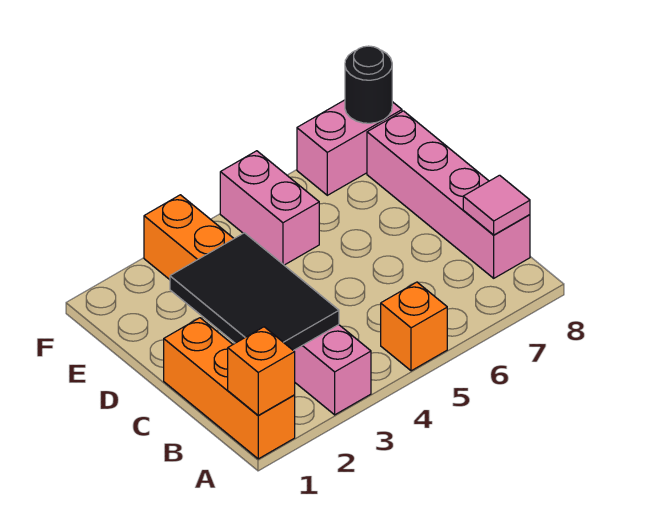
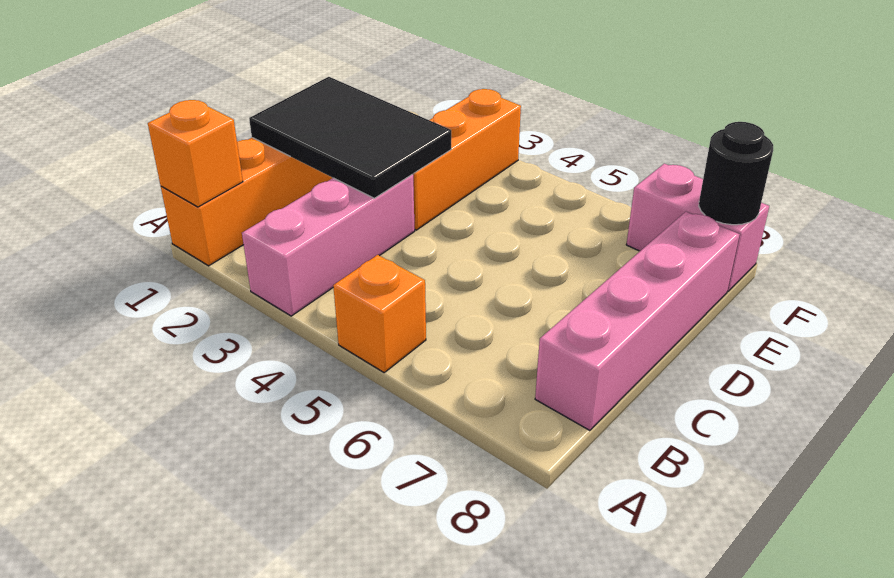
black 2x3 tile [170,233,339,351] -> black 2x3 tile turned to [249,77,451,198]
pink 1x1 tile [463,175,530,235] -> none
pink 1x2 brick [220,151,319,265] -> none

